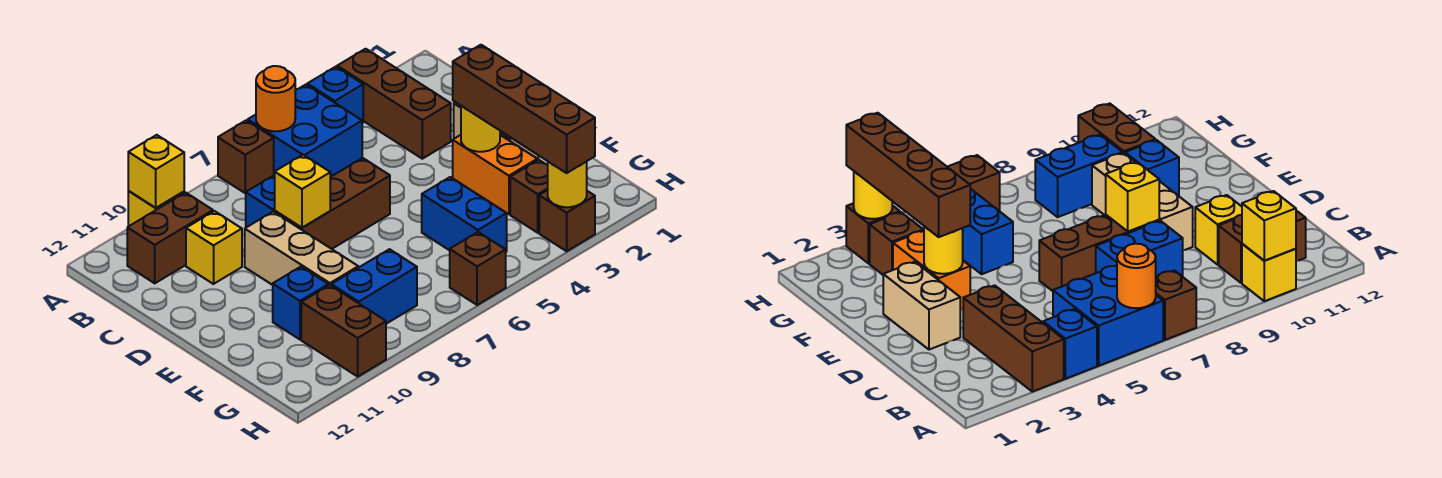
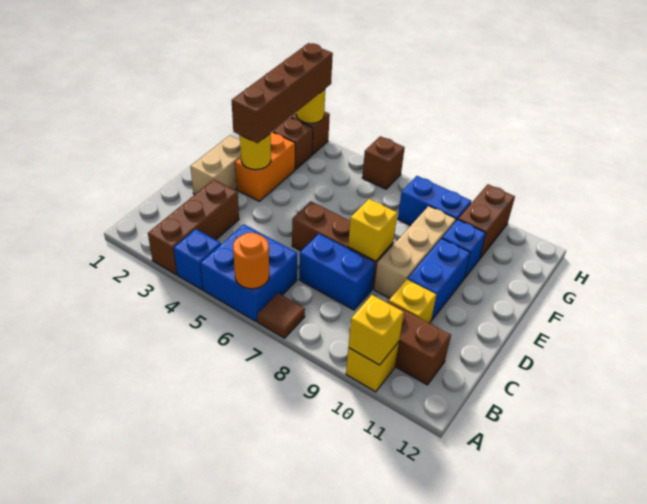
brown 1x1 brick [218,120,274,193] -> brown 1x1 tile [257,293,305,338]
blue 1x2 brick [422,177,507,252] -> blue 1x2 brick moved to [408,238,470,320]

